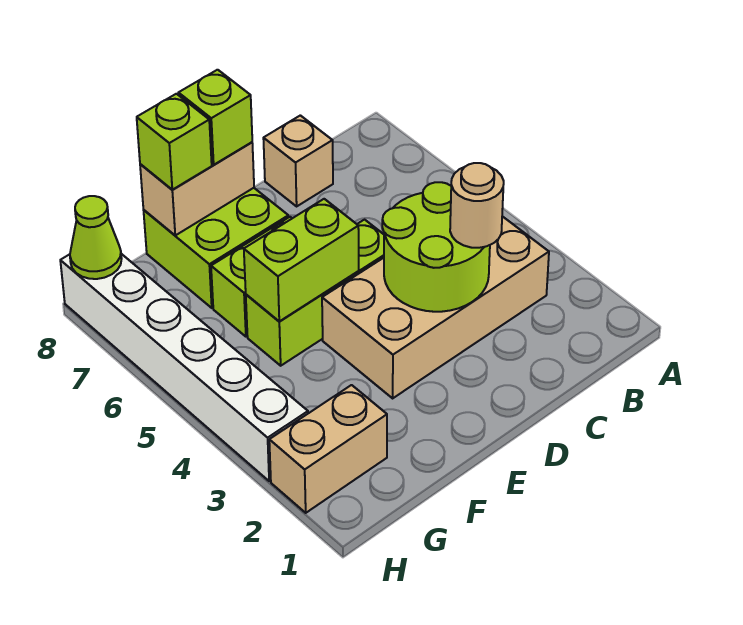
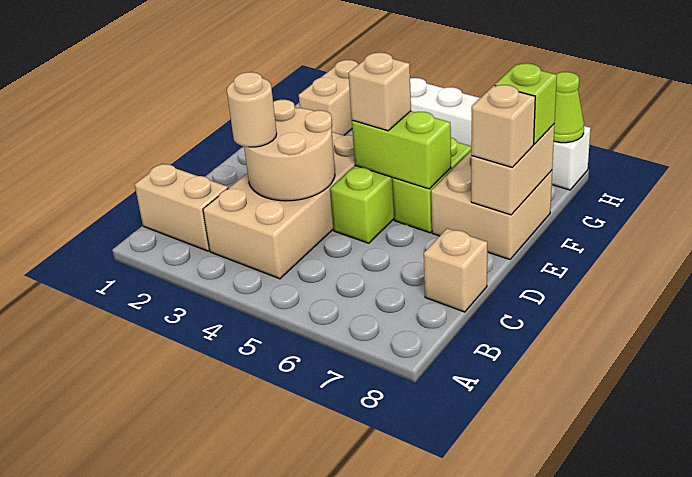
none -> tan 1x2 brick [135,164,228,251]
lime 2x2 round brick [382,182,490,312] -> tan 2x2 round brick [244,100,335,201]
lime 1x2 brick [244,199,359,322] -> lime 1x2 brick turned to [352,111,451,189]
none -> tan 1x1 brick [348,52,411,131]
lime 2x2 brick [144,188,288,308] -> tan 2x2 brick [431,151,552,260]
lime 1x1 brick [179,70,252,165] -> tan 1x1 brick [471,85,535,167]

